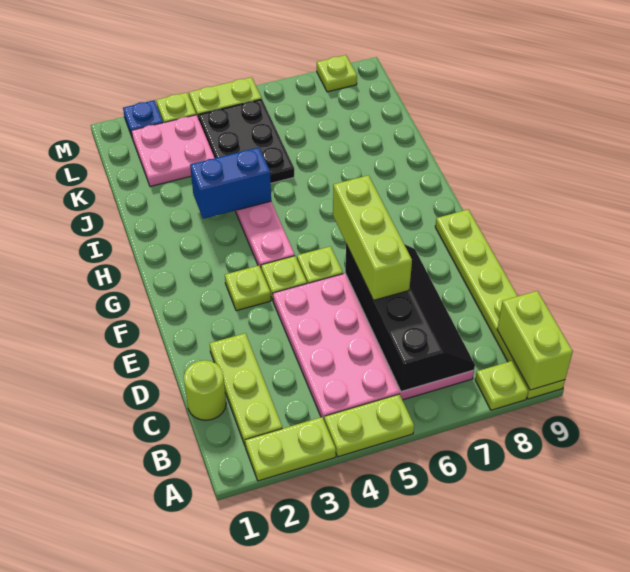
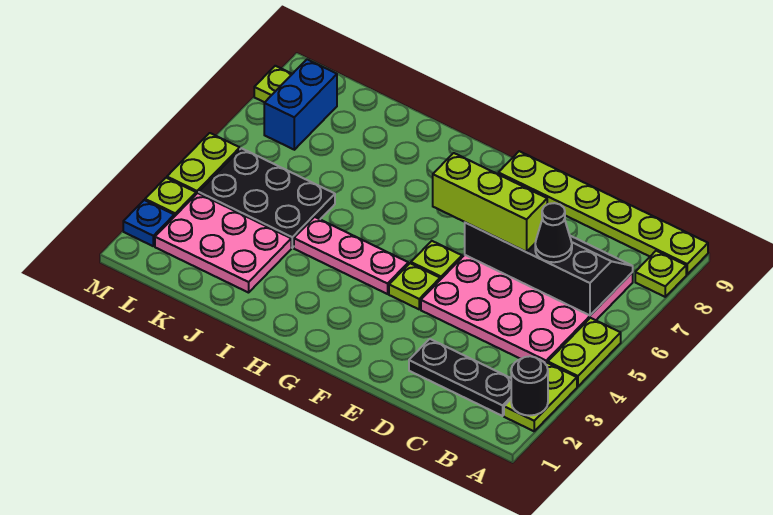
none -> black 1x1 round brick [511,356,548,416]
lime 1x2 brick [497,291,573,390] -> none
lime 1x3 plate [210,333,282,445] -> black 1x3 plate [409,339,511,416]
lime 1x1 round brick [184,360,226,420] -> none
none -> black 1x1 cone [535,203,572,262]
lime 1x1 plate [225,266,271,311] -> none
blue 1x2 brick [190,147,271,219] -> blue 1x2 brick moved to [264,59,337,150]
pink 2x2 plate [131,115,214,187] -> pink 2x3 plate [155,193,291,293]

